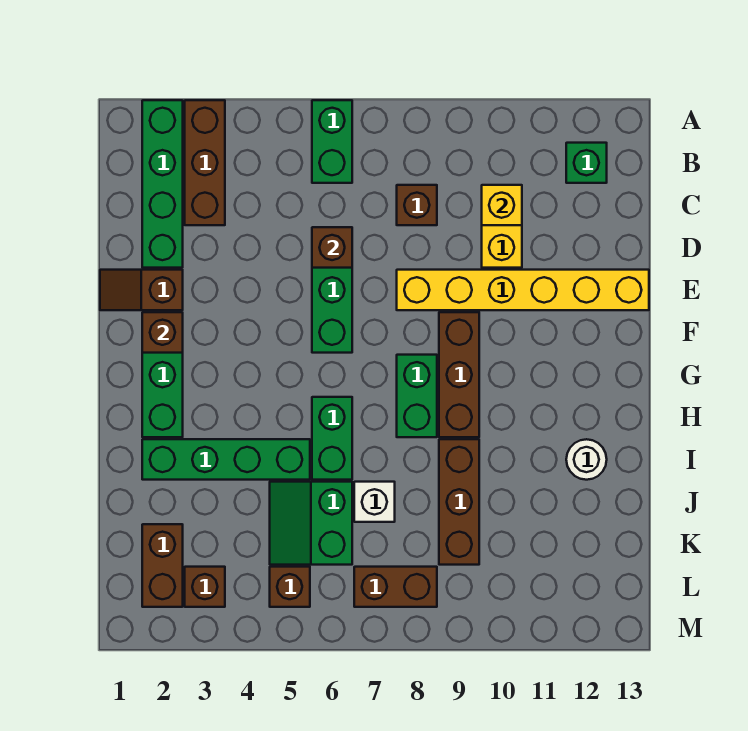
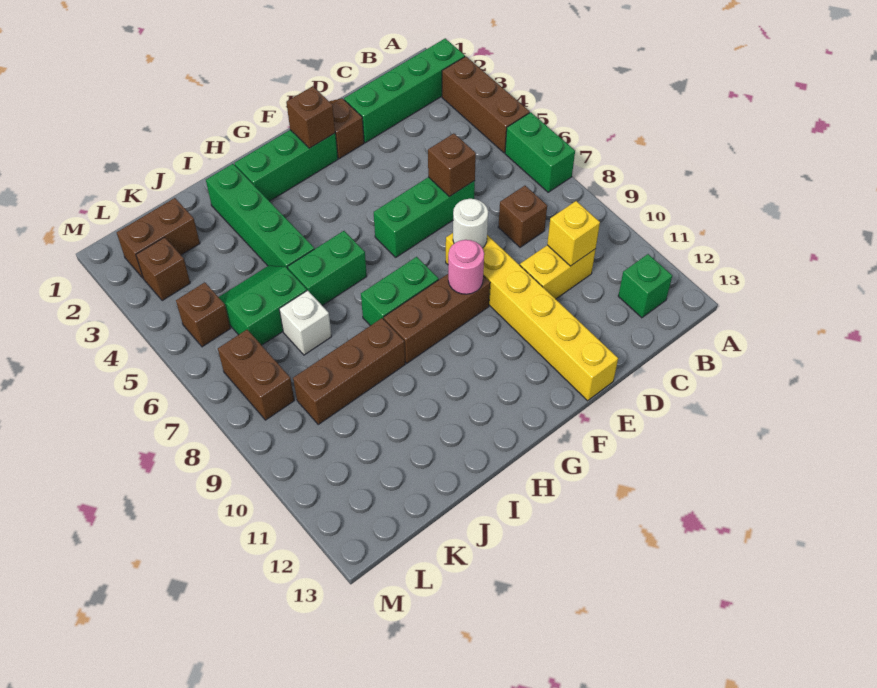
brown 1x3 brick [185,100,225,225] -> brown 1x3 brick turned to [442,56,530,153]
green 1x2 brick [312,100,352,183] -> green 1x2 brick turned to [505,112,575,192]
none -> pink 1x1 round brick [448,240,484,294]
white 1x1 round brick [566,439,607,480] -> white 1x1 round brick moved to [453,199,488,248]

